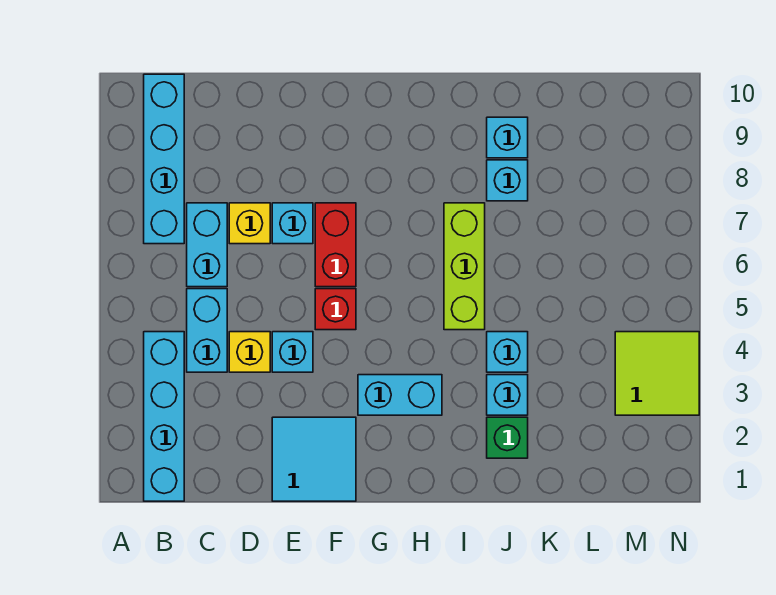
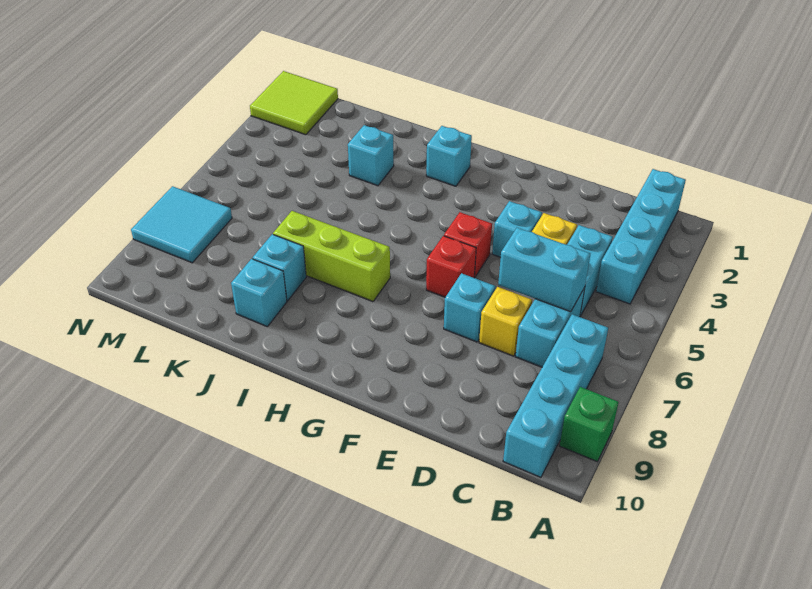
cyan 2x2 tile [272,417,356,501] -> cyan 2x2 tile moved to [131,186,232,263]
red 1x2 brick [315,203,356,287] -> red 1x1 brick [426,236,476,297]
cyan 1x2 brick [358,375,442,415] -> cyan 1x2 brick moved to [498,228,590,312]
lime 1x3 brick [444,203,485,330] -> lime 1x3 brick turned to [273,211,390,302]
green 1x1 brick [487,417,528,458] -> green 1x1 brick moved to [560,387,619,462]
cyan 1x1 brick [487,332,528,372] -> cyan 1x1 brick moved to [426,126,472,186]
lime 2x2 tile [615,332,699,415] -> lime 2x2 tile moved to [250,71,338,135]

